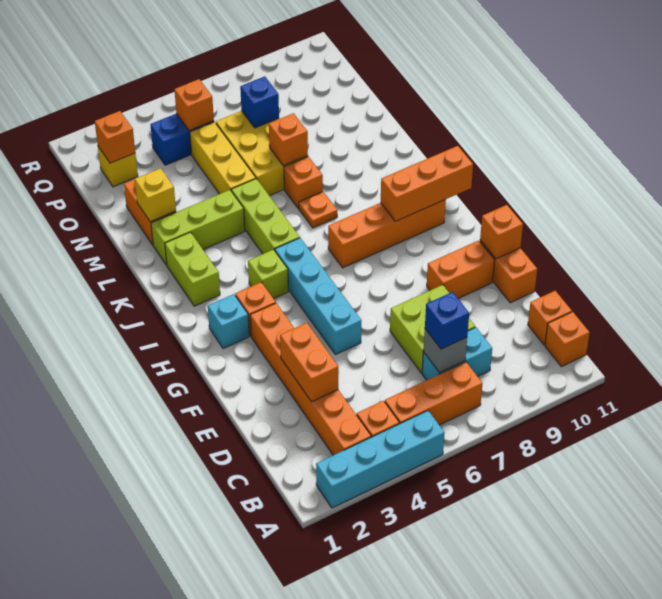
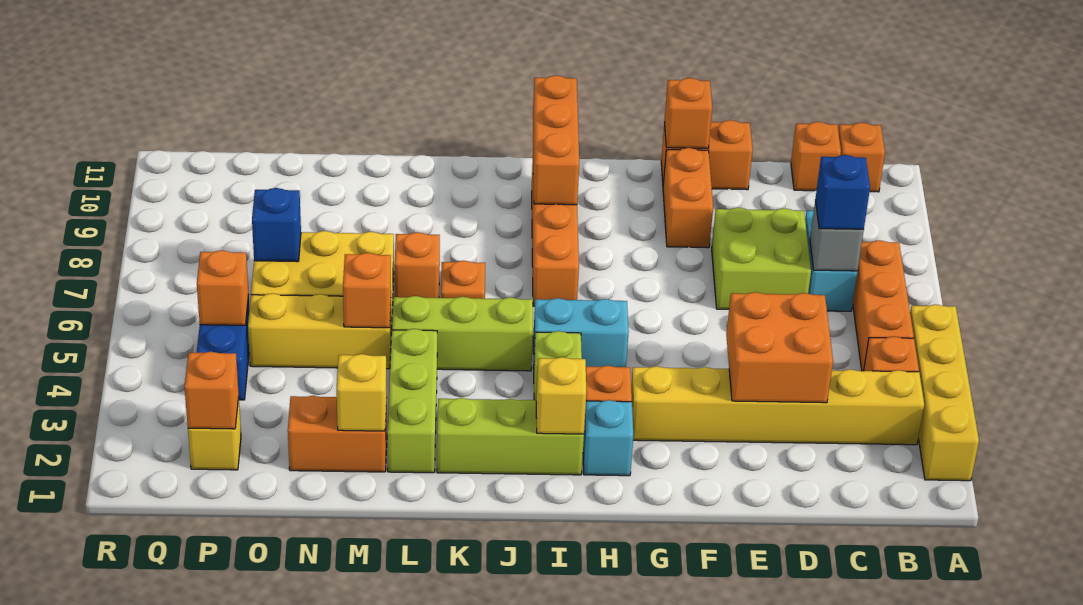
cyan 1x4 brick [316,411,445,508] -> yellow 1x4 brick [910,304,979,481]
orange 1x6 brick [250,303,371,455] -> yellow 1x6 brick [631,366,924,445]
orange 1x2 brick [280,323,338,402] -> orange 2x2 brick [726,292,833,403]
cyan 1x4 brick [275,238,361,355] -> cyan 1x2 brick [533,298,629,367]
none -> yellow 1x1 brick [536,357,586,434]
lime 1x2 brick [165,232,220,306] -> lime 1x3 brick [437,398,584,475]
orange 1x1 brick [269,113,308,166] -> orange 1x1 brick moved to [343,253,391,328]

